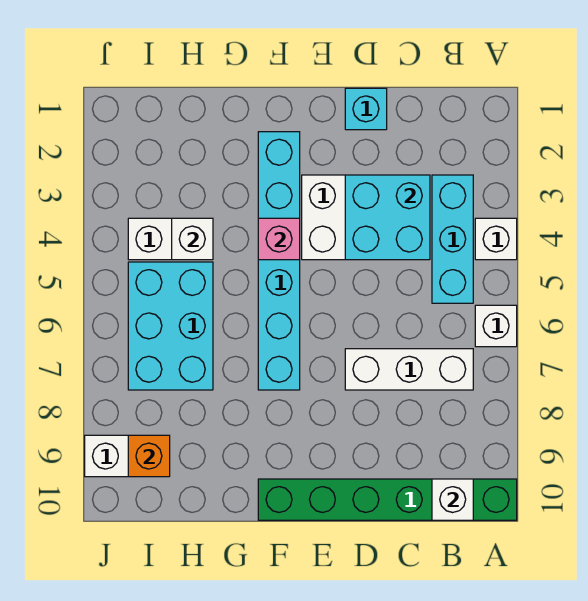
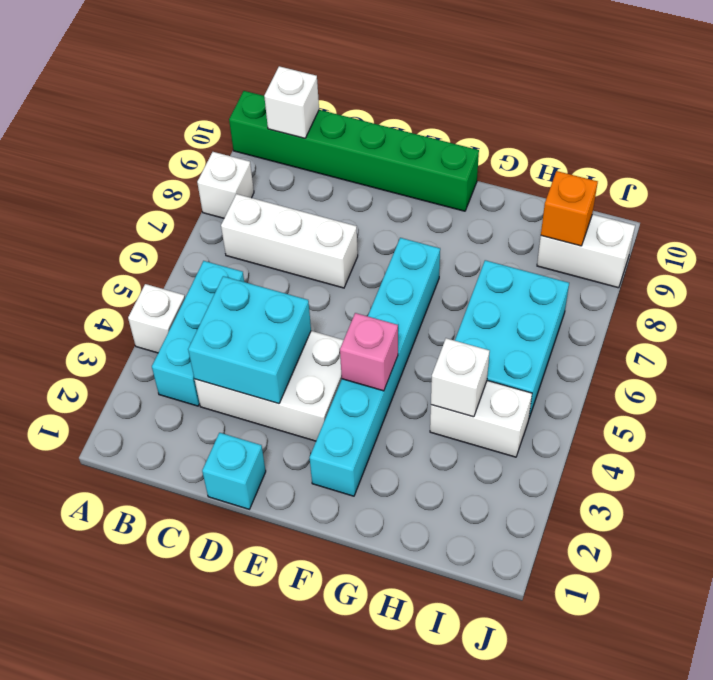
white 1x1 brick [475,305,517,347] -> white 1x1 brick moved to [197,152,254,218]

